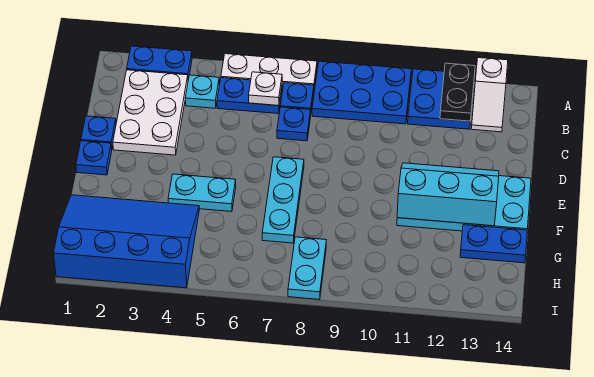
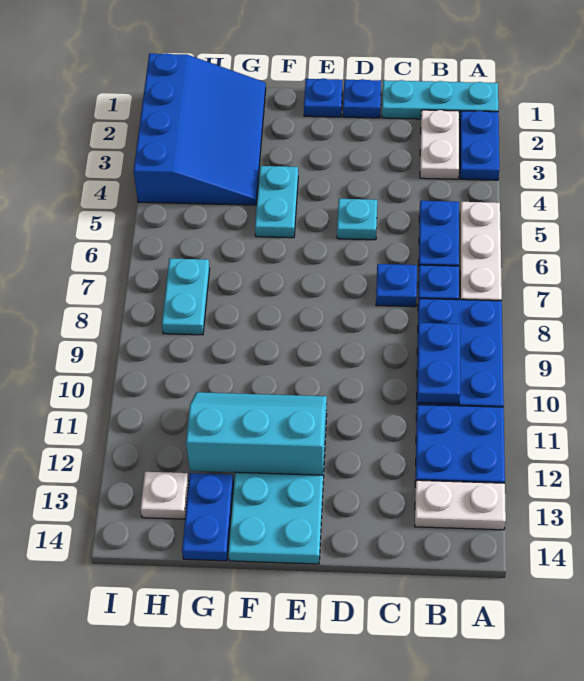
black 1x2 plate [440,63,475,121] -> none
white 1x2 slope [471,58,508,132] -> white 1x2 plate [415,480,506,530]
white 2x3 plate [113,70,188,155] -> white 1x2 plate [420,110,459,179]
cyan 1x1 plate [185,75,219,108] -> cyan 1x1 plate moved to [337,199,377,240]
white 1x1 plate [249,72,282,106] -> white 1x1 plate moved to [141,472,189,519]
none -> blue 1x2 plate [417,323,460,404]
cyan 1x3 plate [262,157,304,243] -> cyan 1x3 plate moved to [382,80,498,120]
cyan 2x3 slope [397,163,499,226] -> cyan 2x3 slope turned to [186,392,327,475]
cyan 1x2 plate [288,237,326,300] -> cyan 1x2 plate turned to [162,258,210,335]

